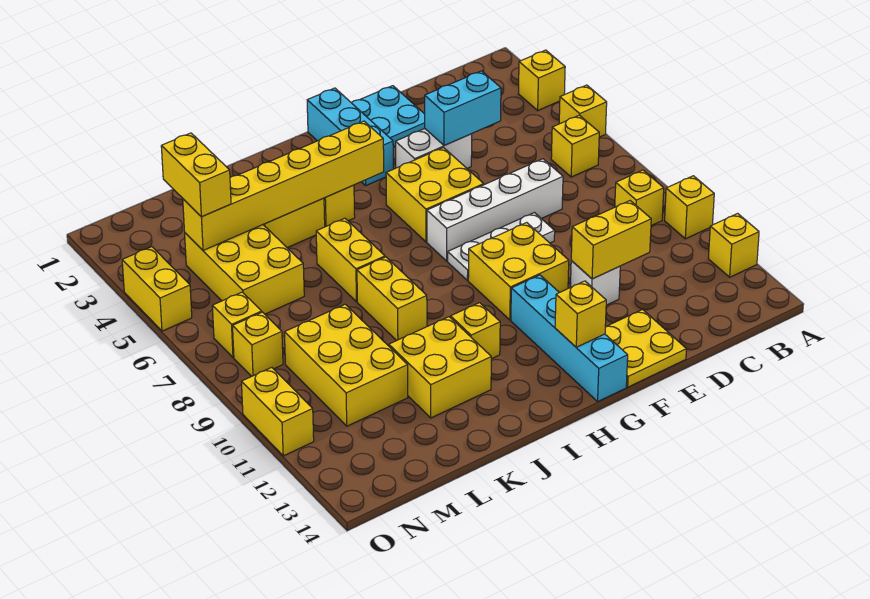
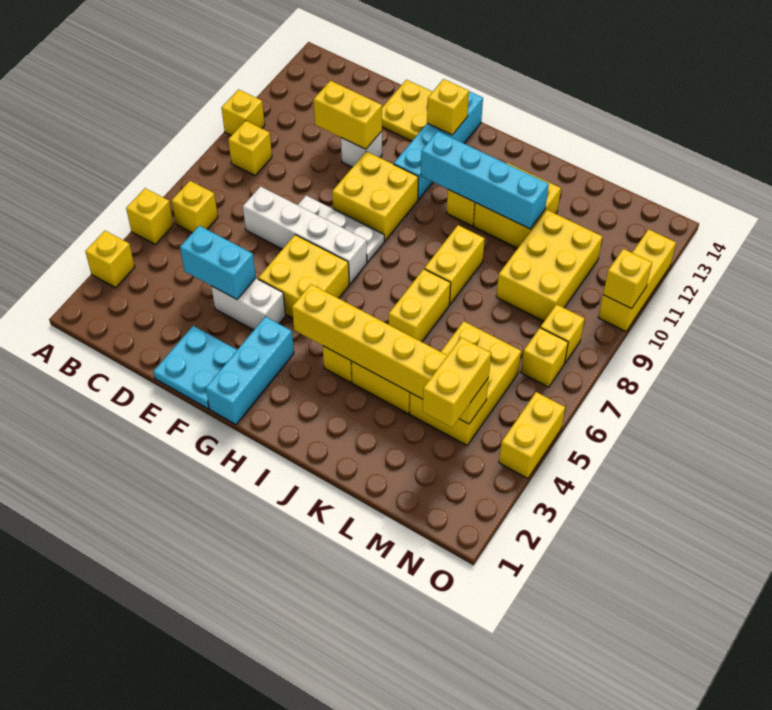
yellow 1x1 brick [708,213,759,277] -> yellow 1x1 brick moved to [603,249,652,309]
none -> cyan 1x4 brick [421,131,549,229]
yellow 1x2 brick [241,368,314,456] -> yellow 1x3 brick [598,229,676,331]

